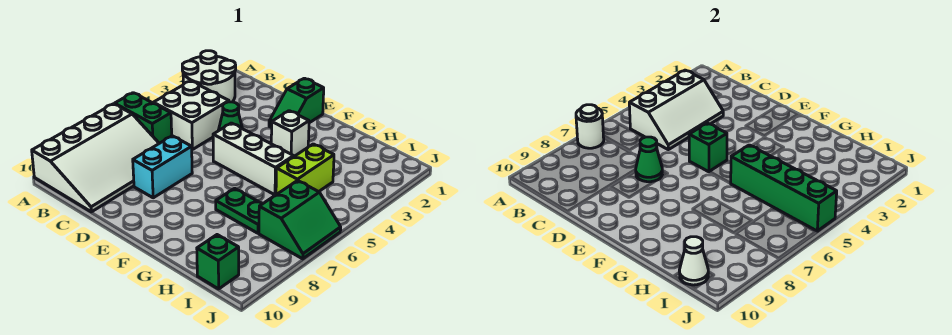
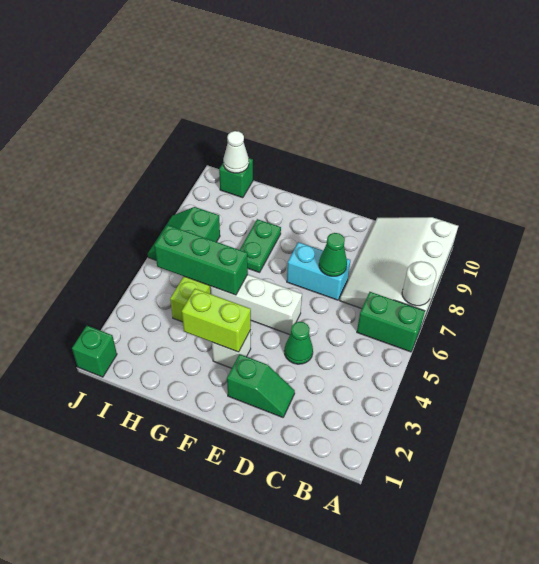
white 2x2 round brick [182,51,236,102] -> none
white 2x3 slope [629,70,723,150] -> none
white 2x2 brick [153,81,229,150] -> none
cyan 1x2 brick [133,136,192,198] -> cyan 1x2 brick turned to [287,242,350,300]
green 1x2 slope [269,78,324,128] -> green 1x2 slope turned to [227,354,295,417]
green 1x1 brick [689,123,727,172] -> green 1x1 brick moved to [72,326,117,377]
none -> lime 1x2 brick [182,289,251,352]
green 1x4 brick [731,145,837,231] -> green 1x3 brick [154,225,248,295]
green 1x2 plate [216,188,263,233] -> green 1x2 plate turned to [240,219,281,272]

